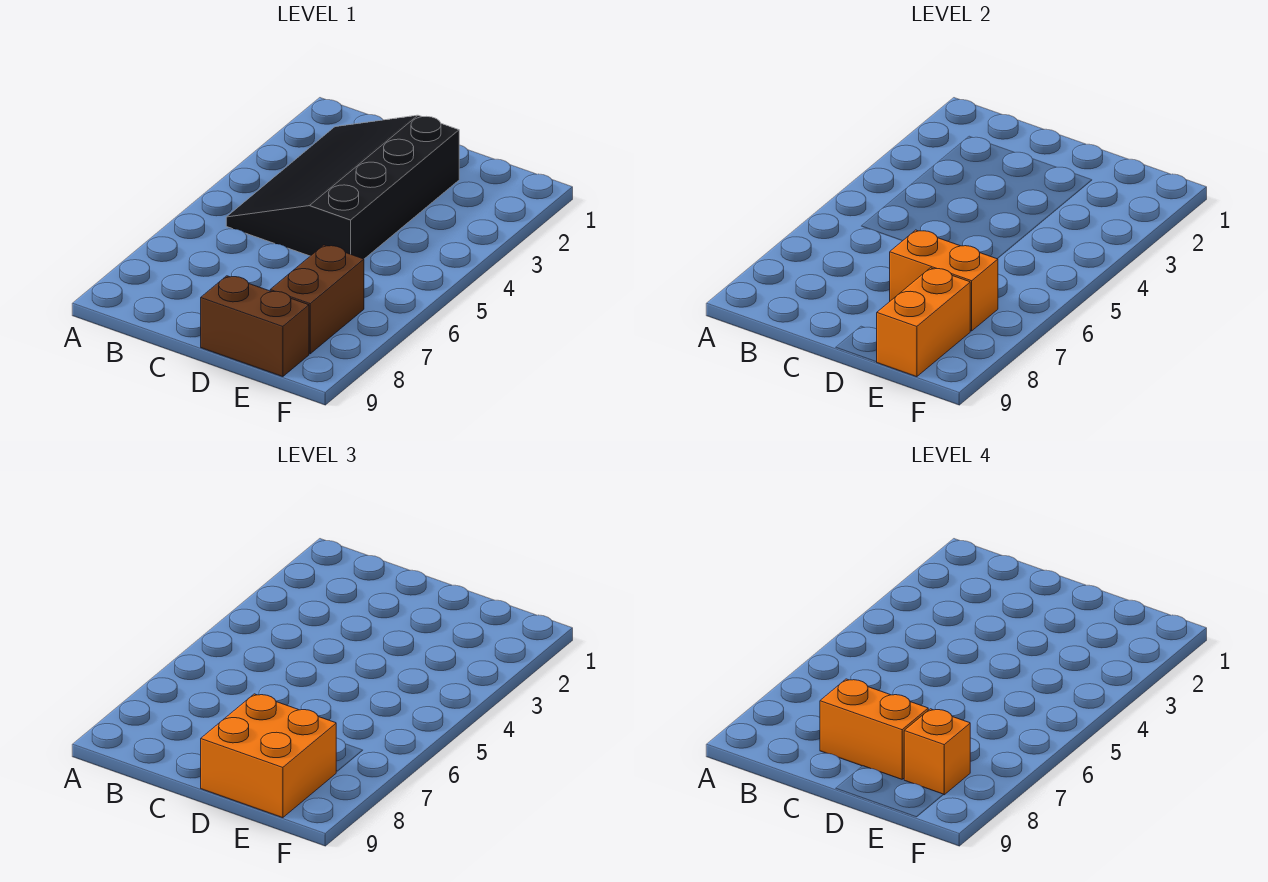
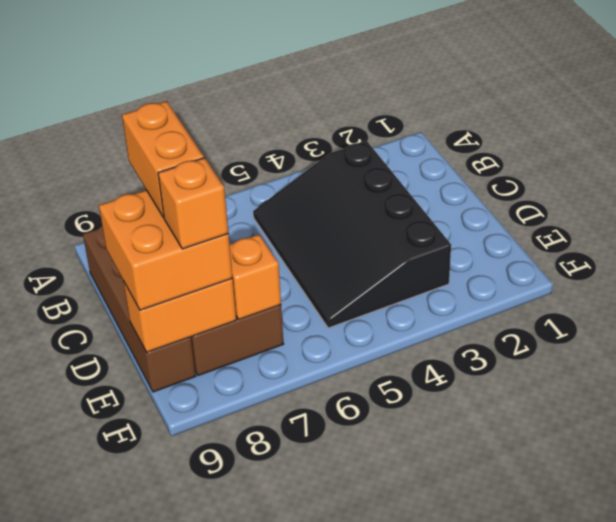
black 3x4 slope [226,115,459,259] -> black 3x4 slope turned to [253,141,451,328]
orange 1x2 brick [890,230,998,331] -> orange 1x1 brick [229,234,281,319]
brown 1x2 brick [201,276,309,377] -> brown 1x4 brick [83,226,196,392]

